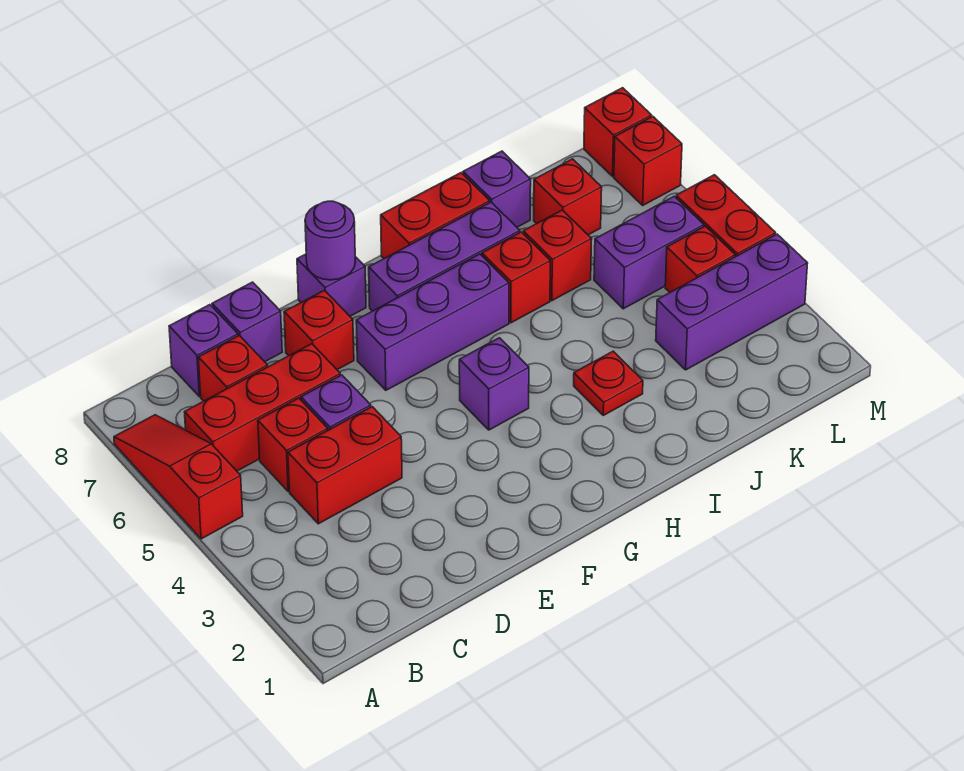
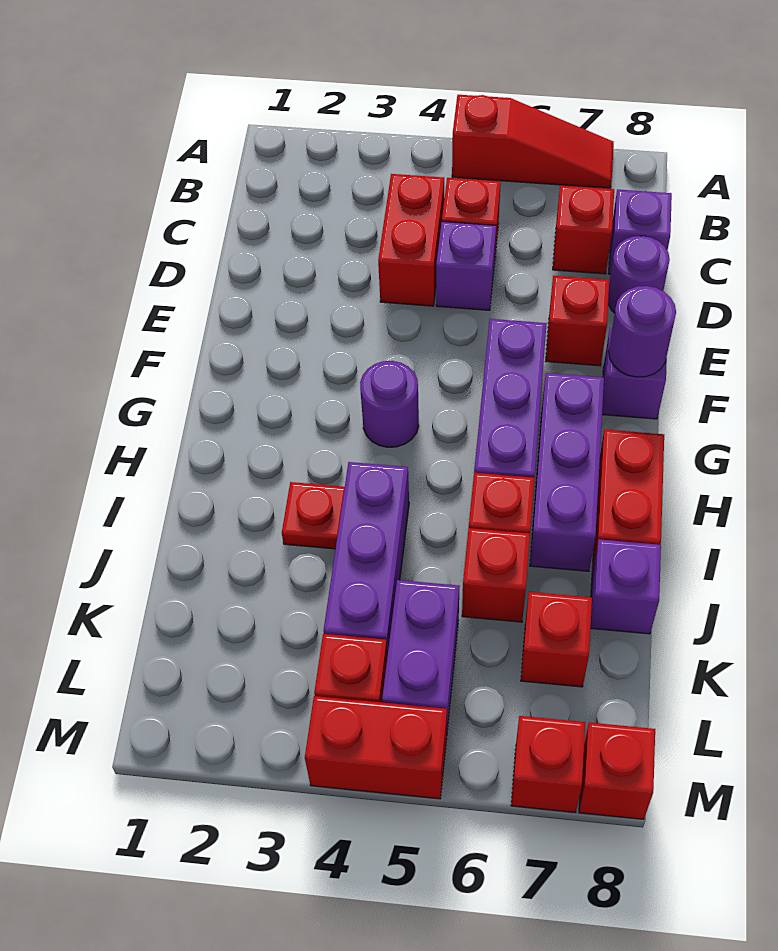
red 1x3 brick [185,344,340,471] -> none
purple 1x1 brick [212,282,282,362] -> purple 1x1 round brick [608,236,670,313]
purple 1x1 brick [459,338,529,430] -> purple 1x1 round brick [360,361,419,447]
purple 1x3 brick [656,234,808,370] -> purple 1x3 brick moved to [324,462,409,656]

